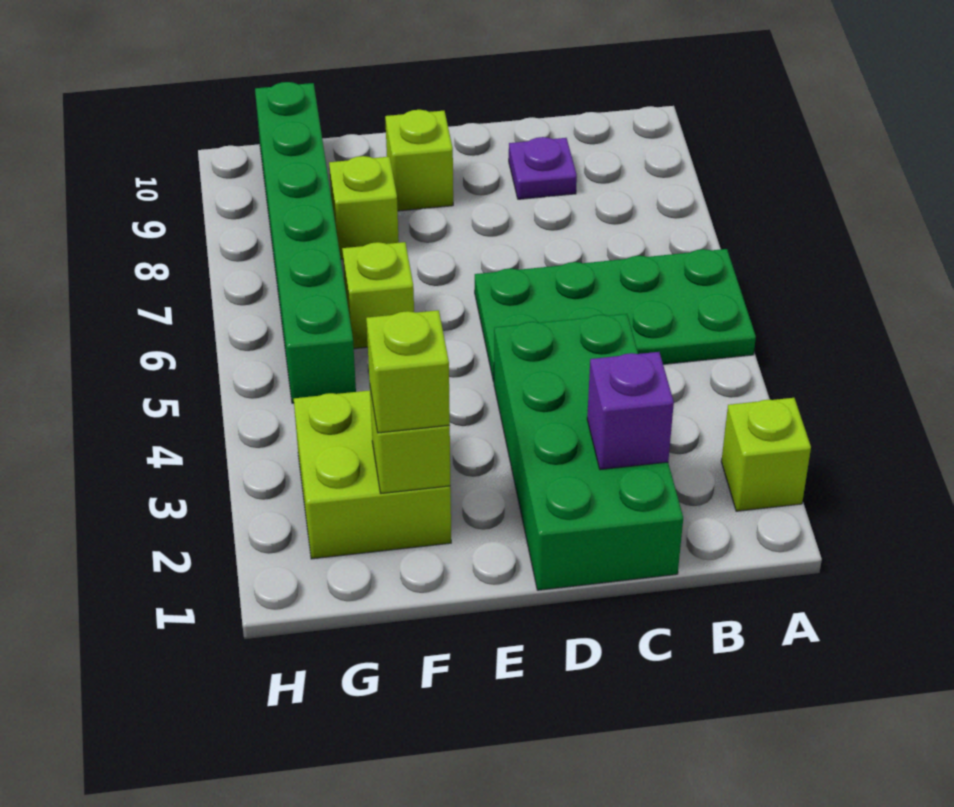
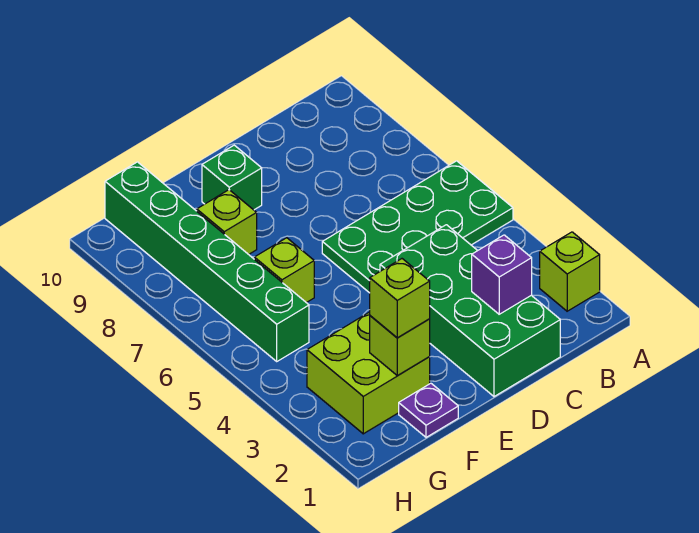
purple 1x1 plate [509,137,577,199] -> purple 1x1 plate moved to [399,383,458,437]
lime 1x1 brick [385,110,453,211] -> green 1x1 brick [202,145,262,210]

